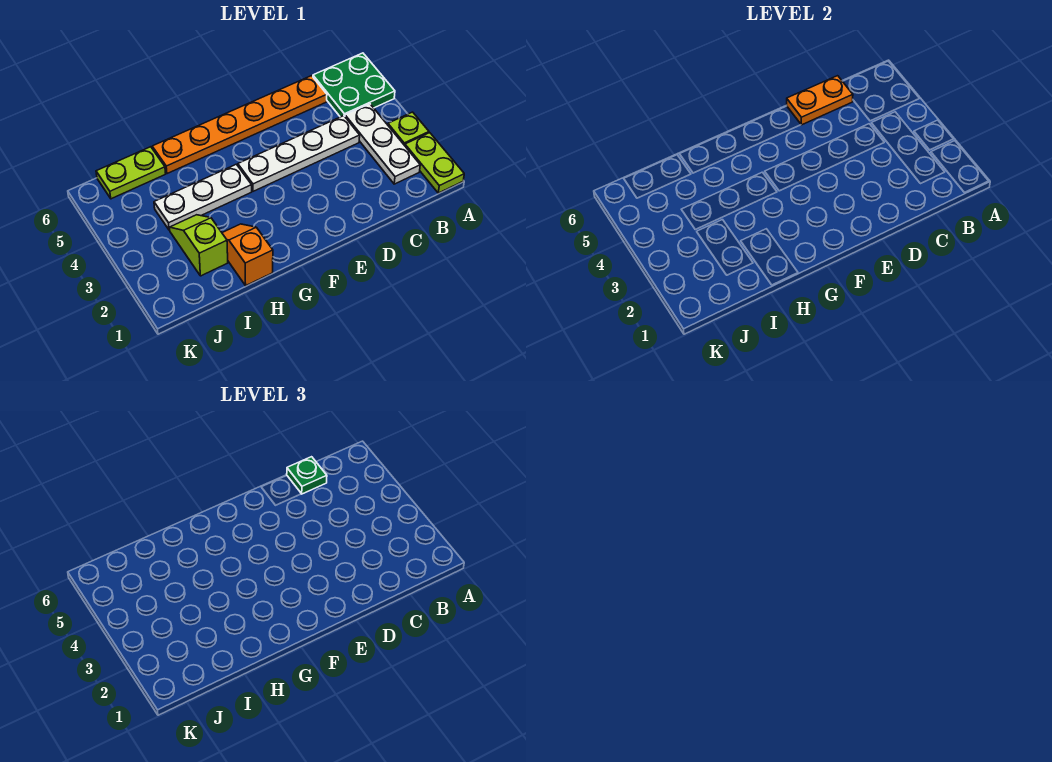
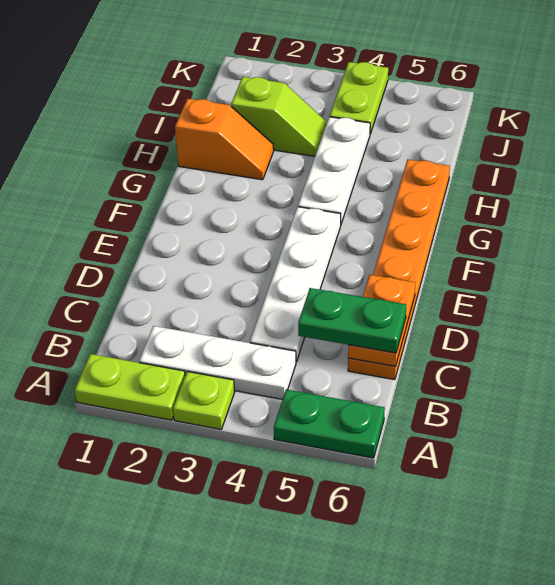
green 2x2 plate [313,53,395,117] -> green 1x2 plate [274,389,385,458]
green 1x1 plate [287,457,327,494] -> green 1x2 plate [298,288,406,353]
lime 1x2 plate [96,147,166,199] -> lime 1x2 plate moved to [330,62,388,134]

